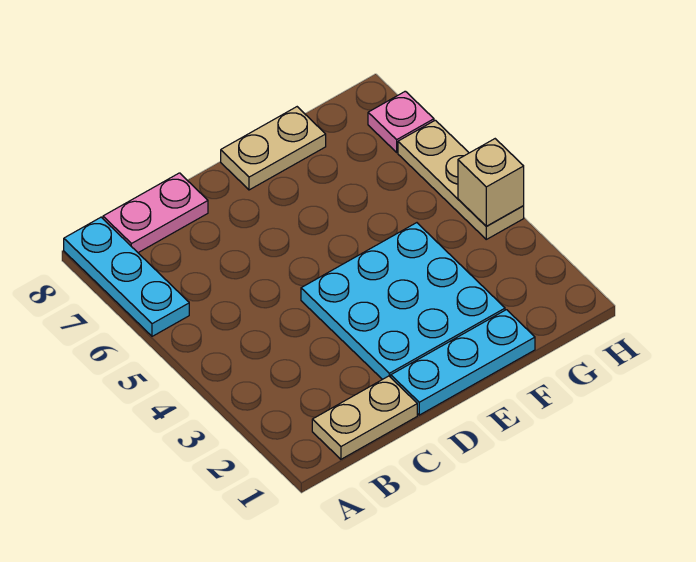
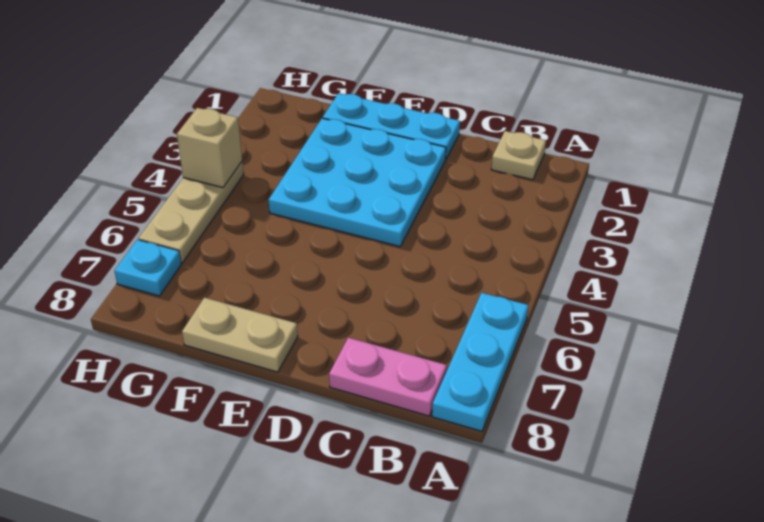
tan 1x2 plate [312,376,417,459] -> tan 1x1 plate [491,131,546,180]
pink 1x1 plate [368,91,434,152] -> cyan 1x1 plate [115,240,181,296]

